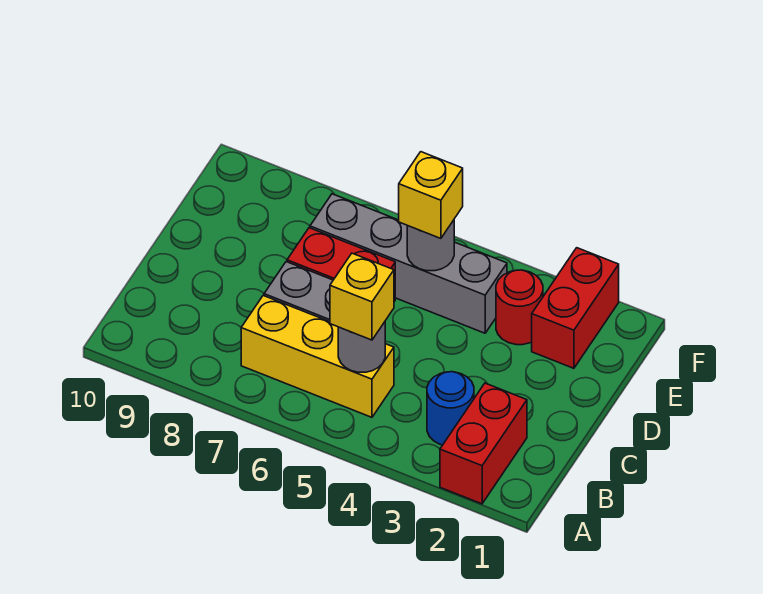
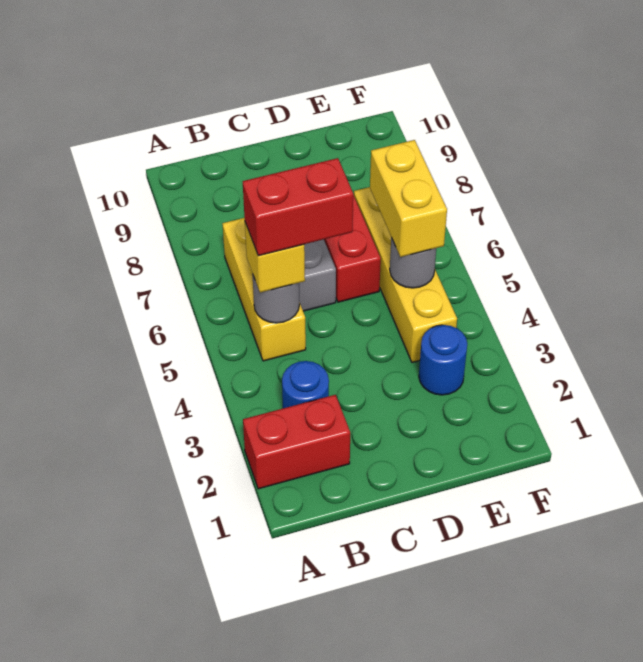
red 1x2 brick [532,248,619,368] -> red 1x2 brick moved to [243,158,353,256]
red 1x1 round brick [496,270,543,345] -> blue 1x1 round brick [419,325,467,395]
grey 1x4 brick [310,194,507,333] -> yellow 1x4 brick [354,187,457,362]
yellow 1x1 brick [399,152,463,238] -> yellow 1x2 brick [370,140,447,257]

